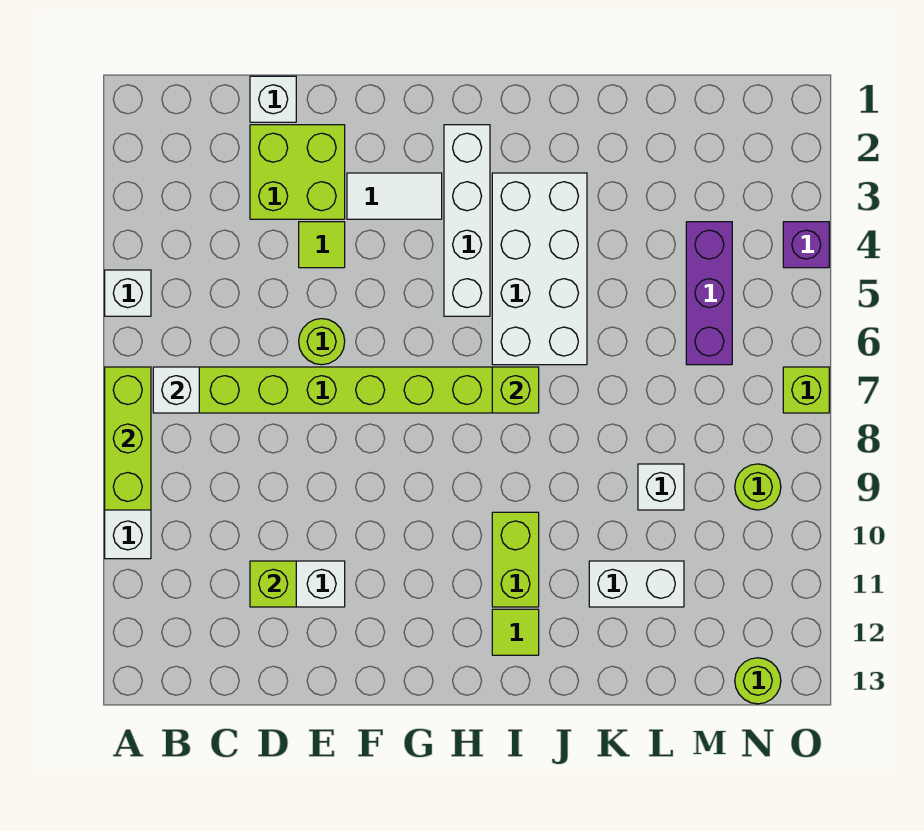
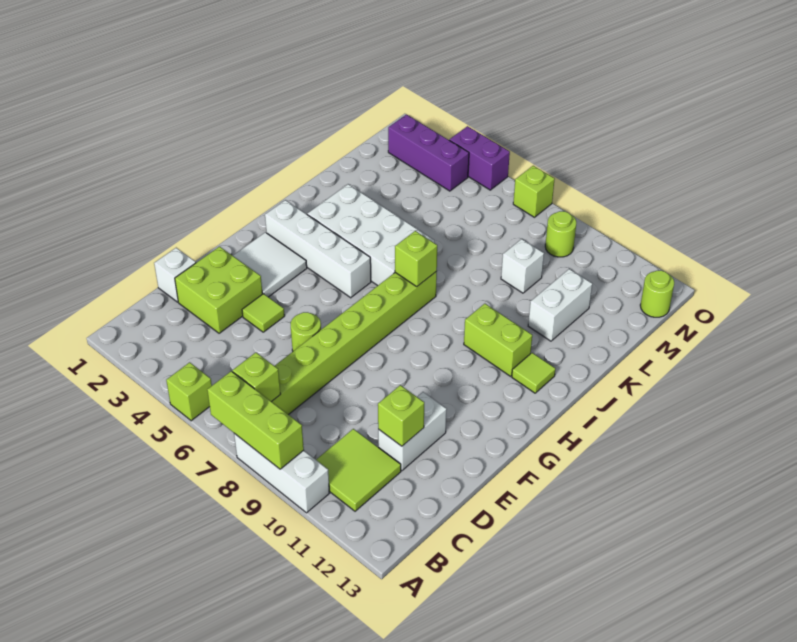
white 1x1 brick [105,270,151,316] -> lime 1x1 brick [166,362,212,421]
white 1x1 brick [153,367,199,413] -> lime 1x1 brick [233,353,280,402]
none -> lime 2x2 tile [316,429,401,511]
white 1x2 tile [347,173,442,219] -> white 2x2 tile [233,232,307,297]
purple 1x3 brick [686,222,732,365] -> purple 1x3 brick moved to [388,114,469,191]
purple 1x1 brick [783,222,829,268] -> purple 1x2 brick [449,126,510,190]

